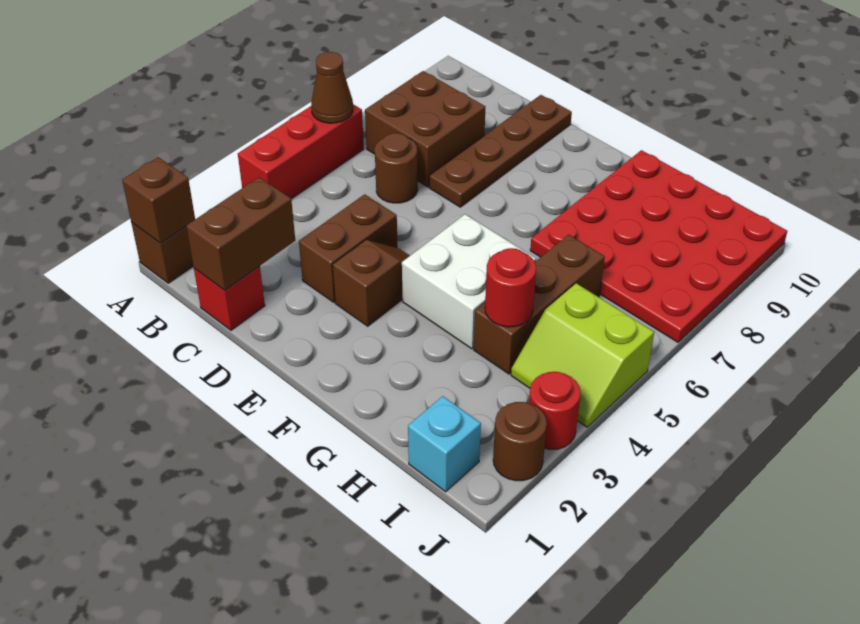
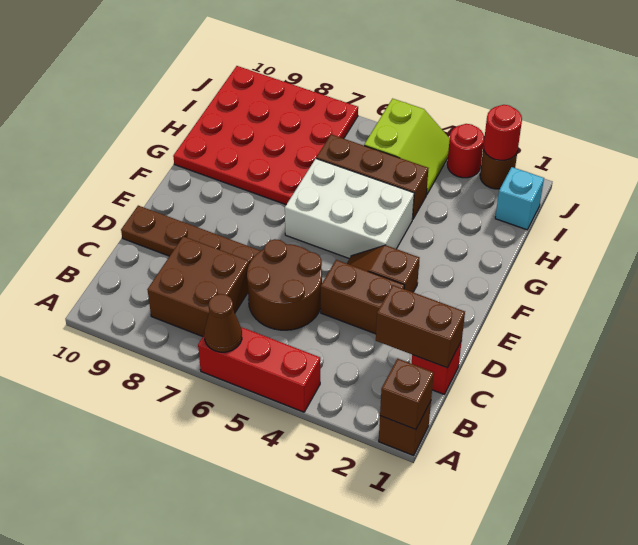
brown 1x1 round brick [375,133,418,203] -> brown 2x2 round brick [247,239,322,330]
white 2x2 brick [402,214,536,349] -> white 2x3 brick [285,159,414,259]
red 1x1 round brick [485,248,536,327] -> red 1x1 round brick moved to [483,105,522,160]

